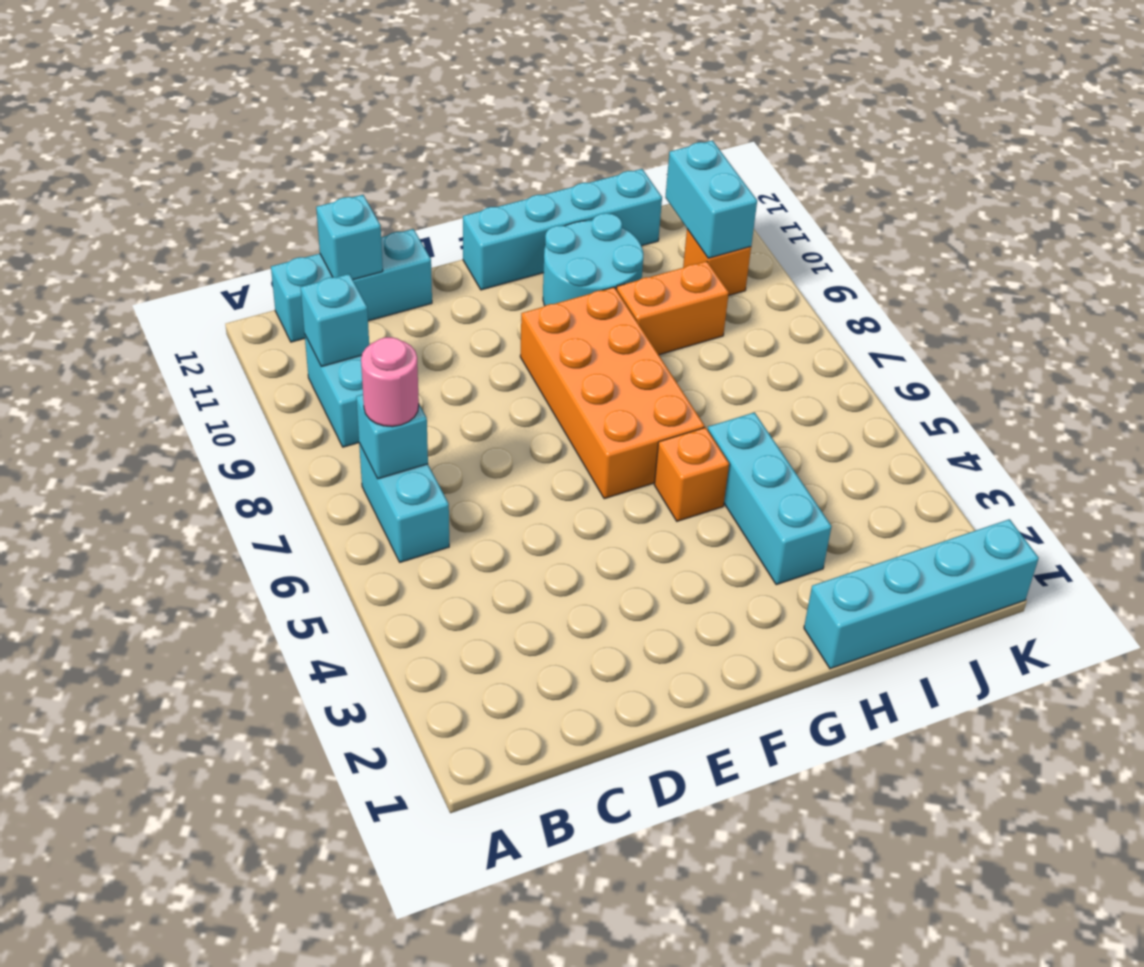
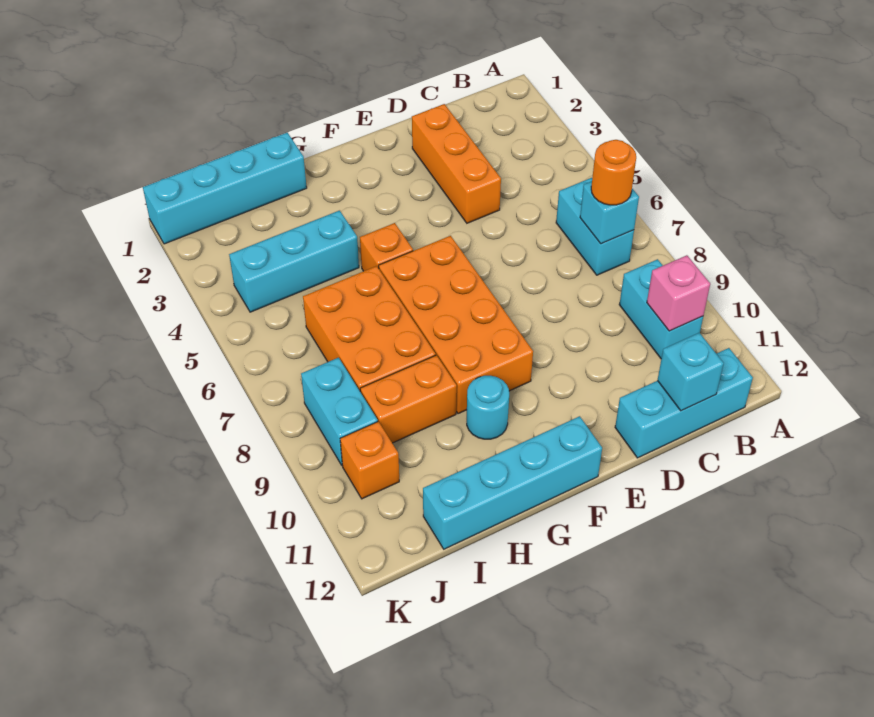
pink 1x1 round brick [361,337,419,427] -> orange 1x1 round brick [591,140,636,205]
cyan 1x1 brick [301,274,369,367] -> pink 1x1 brick [647,255,710,331]
none -> orange 1x3 brick [412,104,501,223]
cyan 2x2 round brick [543,213,643,306] -> cyan 1x1 round brick [467,376,509,439]
cyan 1x3 brick [708,412,832,585] -> cyan 1x3 brick turned to [229,211,359,312]
none -> orange 2x3 brick [303,266,436,392]
cyan 1x2 brick [665,140,757,258] -> cyan 1x2 brick moved to [301,358,378,465]

